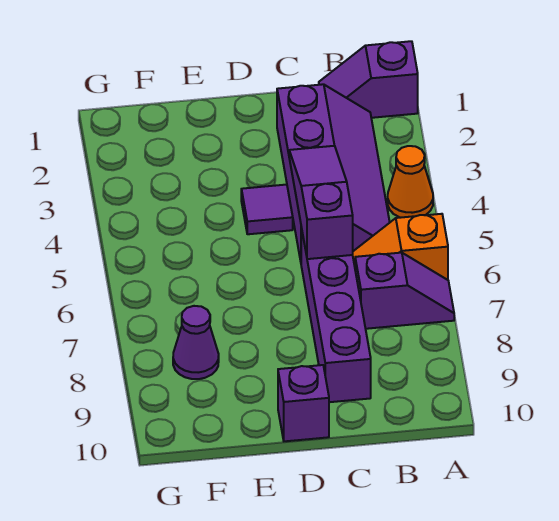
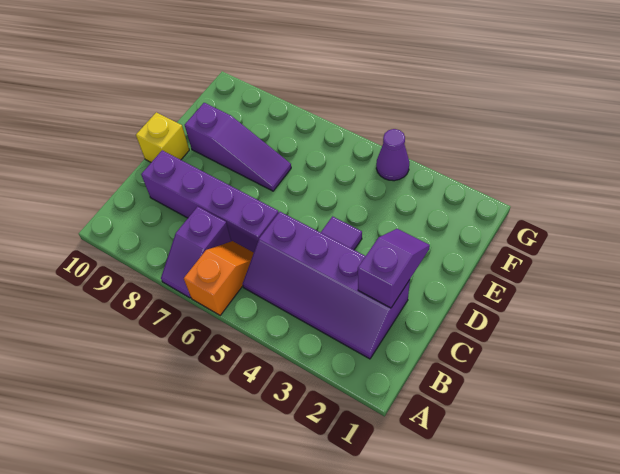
purple 1x2 slope [319,41,418,118] -> purple 1x2 slope moved to [358,229,430,308]
orange 1x1 cone [388,146,433,218] -> none
purple 1x3 slope [289,146,353,259] -> purple 1x3 slope moved to [185,103,291,191]
purple 1x1 brick [278,365,329,441] -> yellow 1x1 brick [136,112,189,162]
purple 1x1 cone [173,306,219,379] -> purple 1x1 cone moved to [376,129,409,181]

